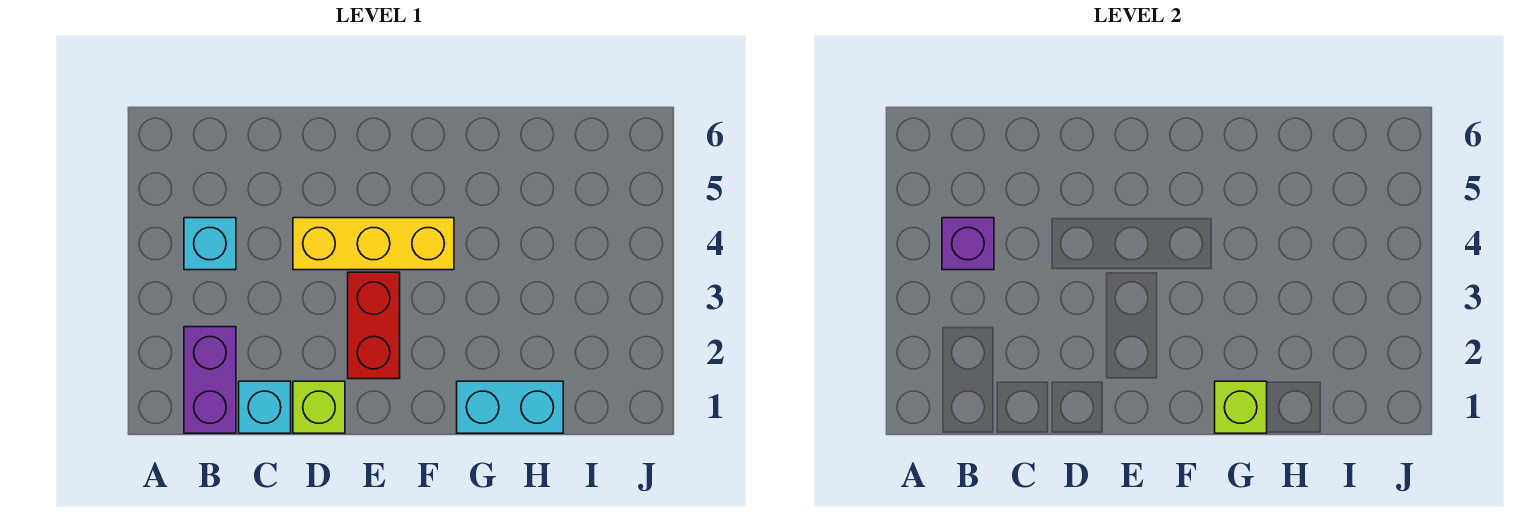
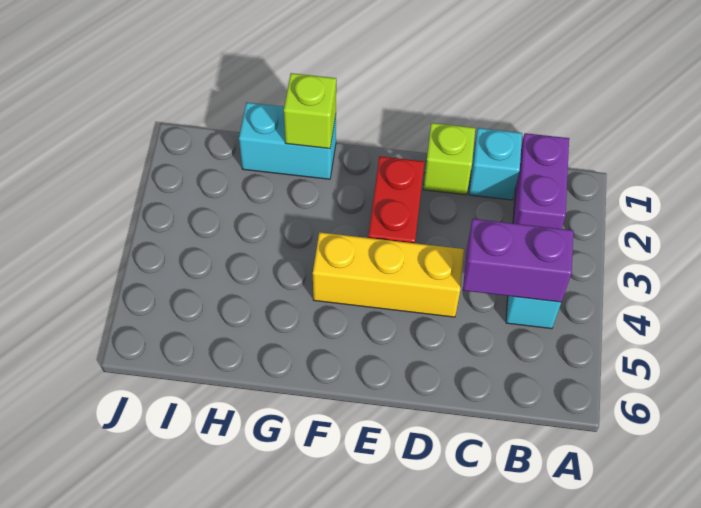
purple 1x1 brick [942,218,994,270] -> purple 1x2 brick [463,219,573,302]

